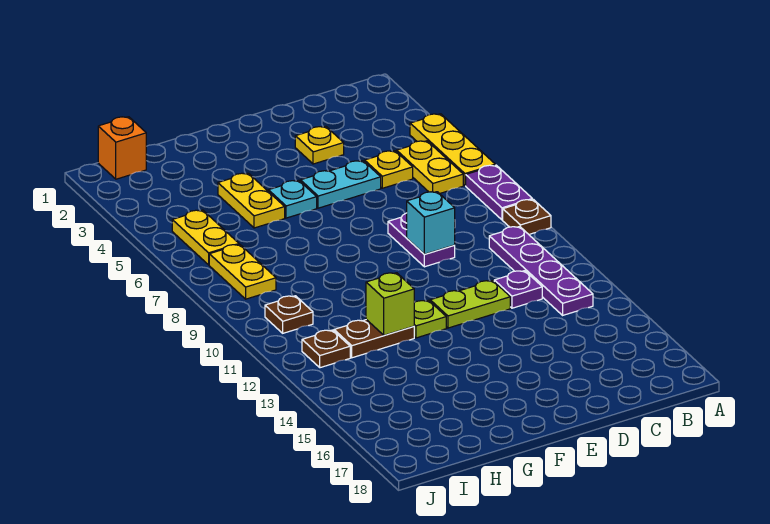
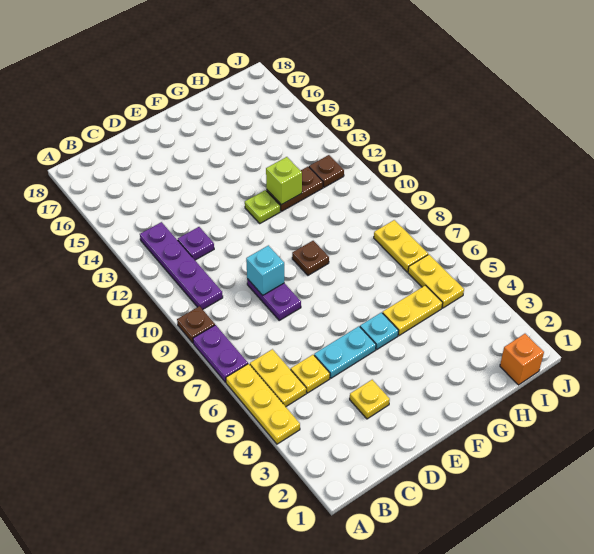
lime 1x2 plate [430,281,510,328] -> none
yellow 1x2 plate [218,173,285,228] -> yellow 1x2 plate turned to [383,285,443,336]
brown 1x1 plate [265,296,313,333] -> brown 1x1 plate moved to [292,241,329,275]

